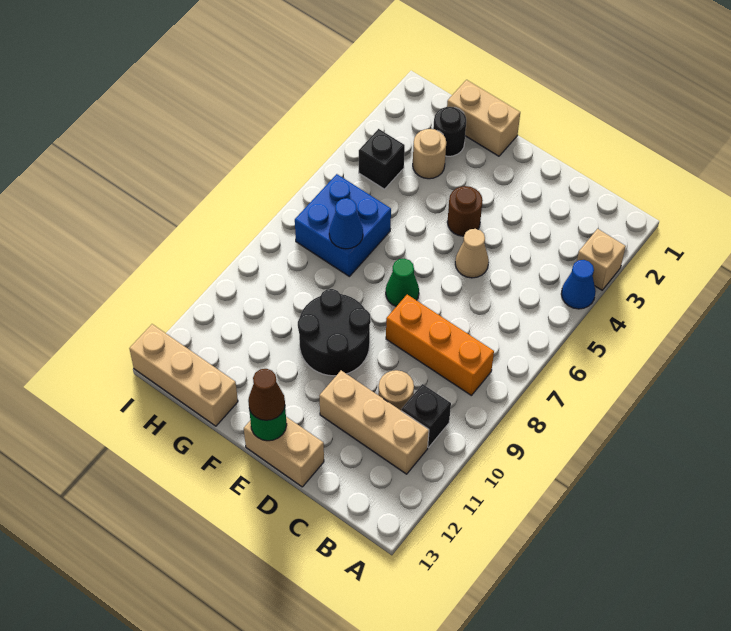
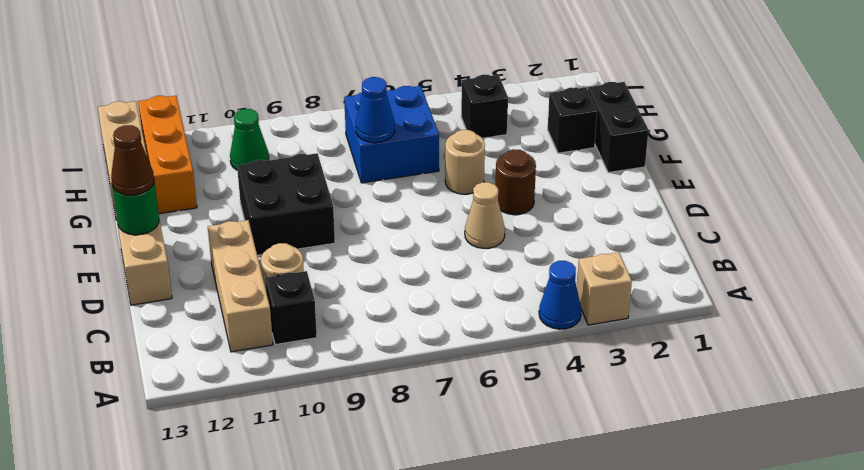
orange 1x3 brick [386,295,494,396] -> orange 1x3 brick moved to [138,96,197,214]
green 1x1 cone [386,259,419,306] -> green 1x1 cone moved to [230,109,269,170]
black 2x2 round brick [298,289,371,376] -> black 2x2 brick [237,153,335,255]
tan 1x2 brick [447,80,520,156] -> black 1x2 brick [588,82,648,173]
black 1x1 round brick [433,107,466,156] -> black 1x1 brick [548,87,597,153]
tan 1x1 round brick [413,129,446,179] -> tan 1x1 round brick moved to [445,130,485,194]

